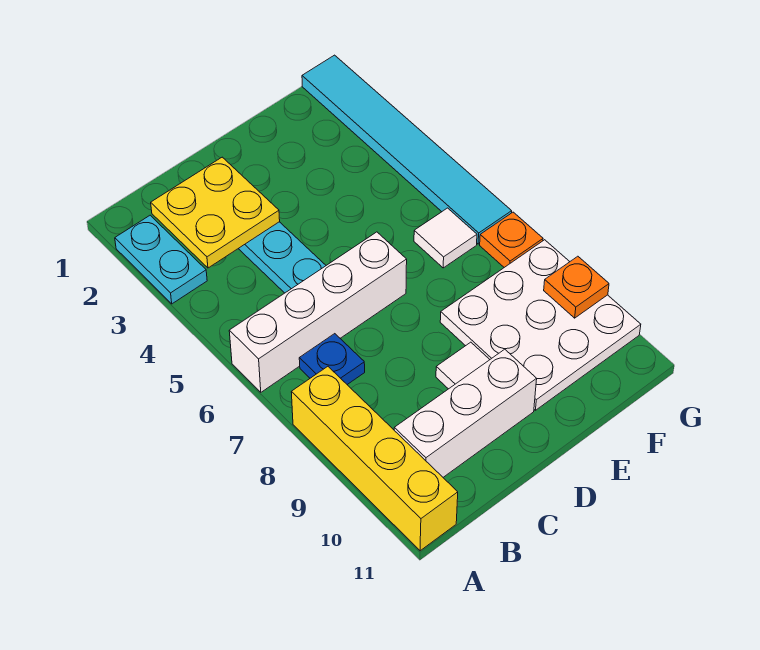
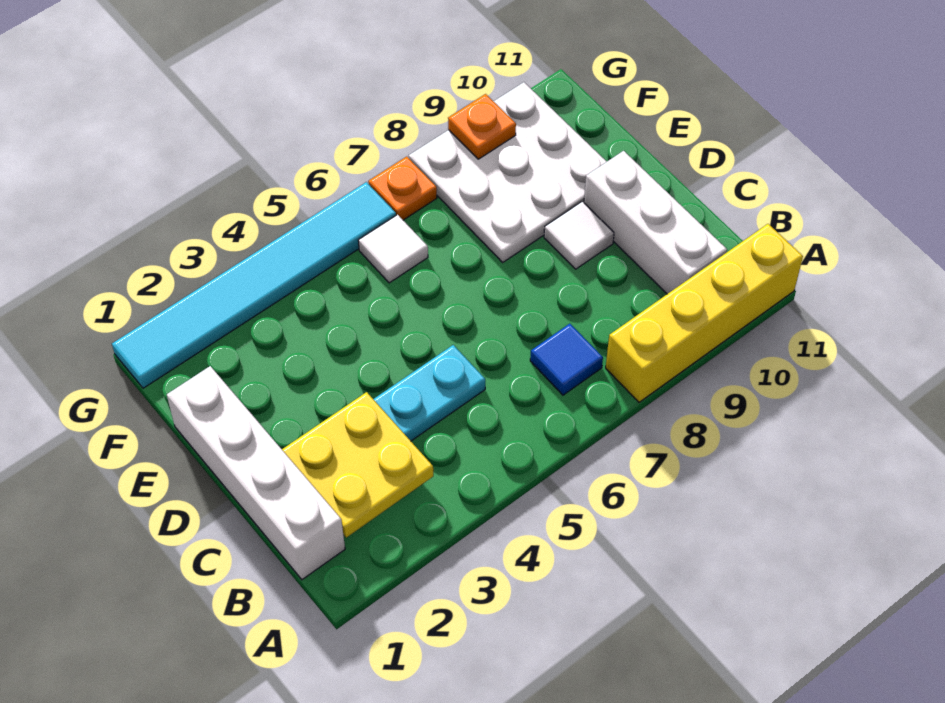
cyan 1x2 plate [115,215,207,304] -> none
white 1x4 brick [229,232,407,392] -> white 1x4 brick moved to [167,366,345,579]
blue 1x1 plate [299,334,365,384] -> blue 1x1 tile [530,324,603,395]

